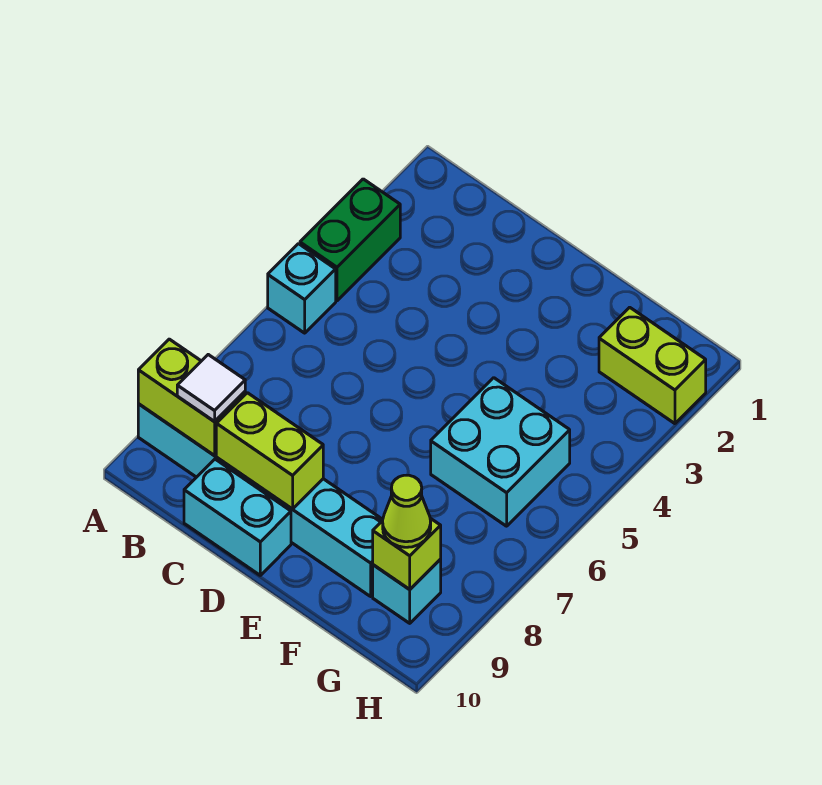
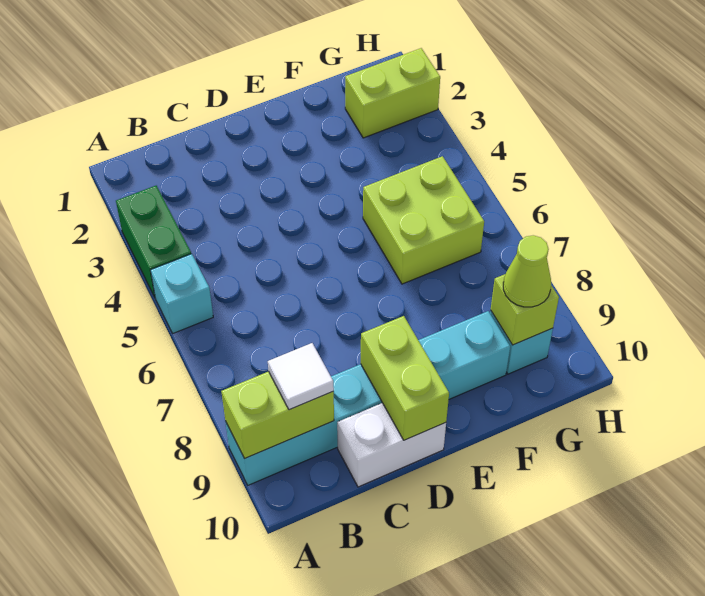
lime 1x2 brick [216,393,323,509] -> lime 1x2 brick turned to [361,316,449,440]
cyan 1x2 brick [184,459,291,575] -> white 1x2 brick [337,403,446,487]
cyan 2x2 brick [431,378,570,526] -> lime 2x2 brick [363,156,484,284]

